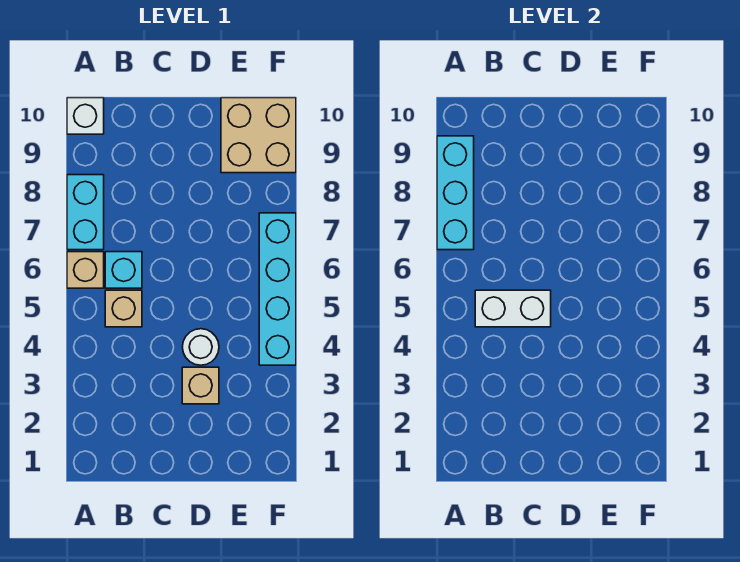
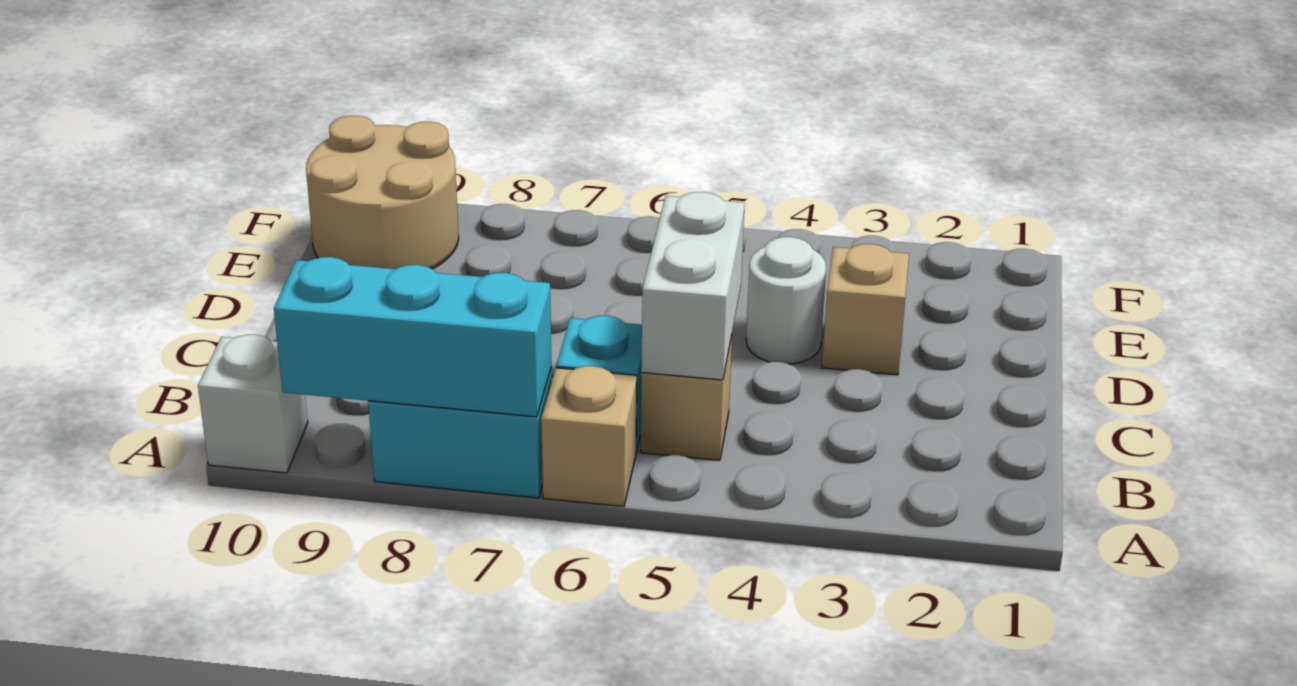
tan 2x2 brick [221,98,296,173] -> tan 2x2 round brick [306,116,459,269]
cyan 1x4 brick [259,213,296,365] -> none

